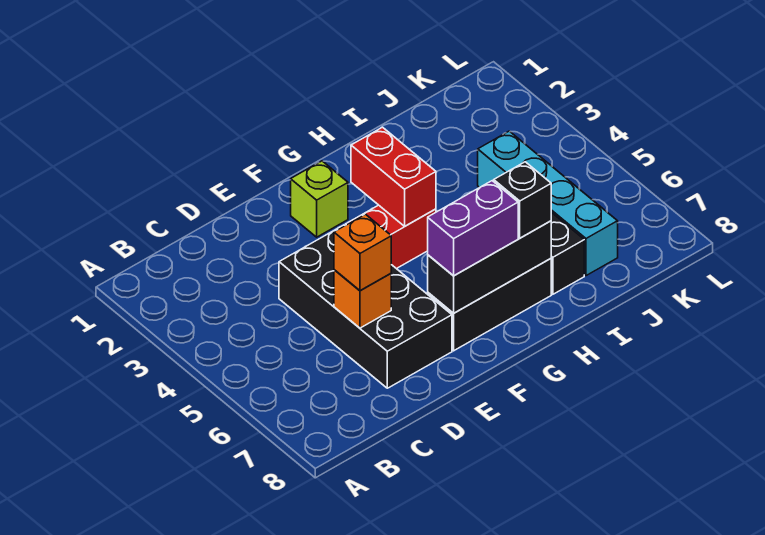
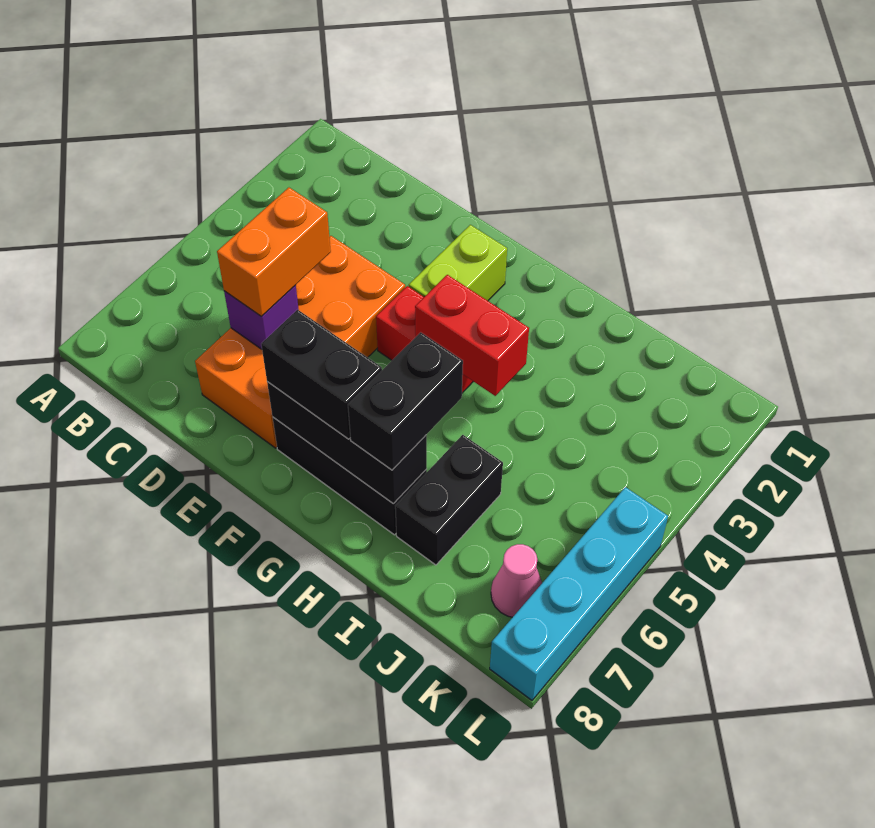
black 2x4 brick [279,225,452,388] -> orange 2x4 brick [195,236,405,448]
orange 1x1 brick [334,270,391,328] -> purple 1x1 brick [224,285,299,349]
orange 1x1 brick [334,214,391,291] -> orange 1x2 brick [217,188,331,317]
lime 1x1 brick [291,161,348,237] -> lime 1x2 brick [409,225,507,301]
purple 1x2 brick [428,181,518,276] -> black 1x2 brick [261,310,382,439]
red 1x2 brick [351,127,436,226] -> red 1x2 brick turned to [415,275,529,396]
black 1x1 brick [494,162,551,238] -> black 1x2 brick [348,332,463,470]
cyan 1x4 brick [478,131,618,276] -> cyan 1x4 brick moved to [490,487,668,700]
none -> pink 1x1 cone [491,544,542,617]

